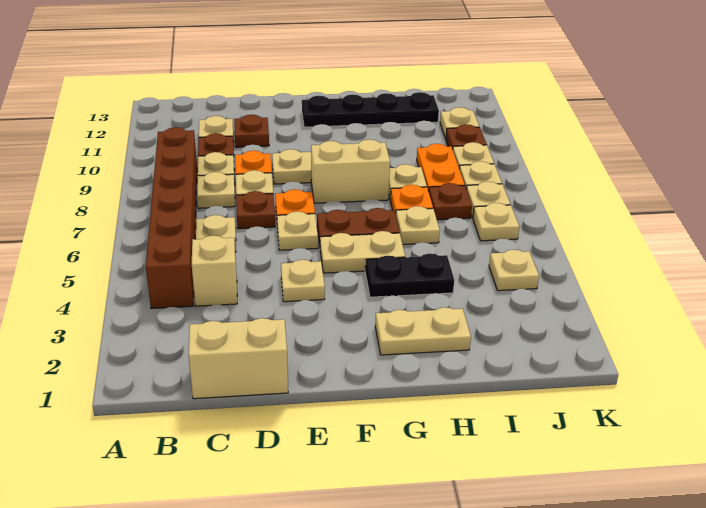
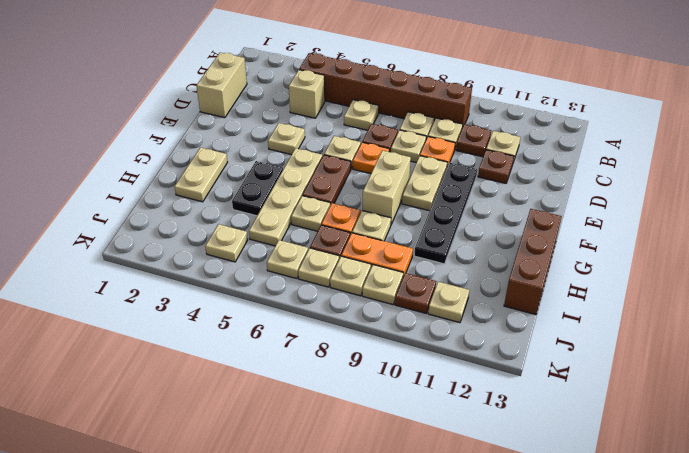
tan 1x2 plate [320,231,405,273] -> tan 1x4 plate [249,148,322,246]
black 1x4 plate [302,92,439,127] -> black 1x4 plate moved to [414,163,477,264]
none -> brown 1x3 brick [504,209,562,315]

